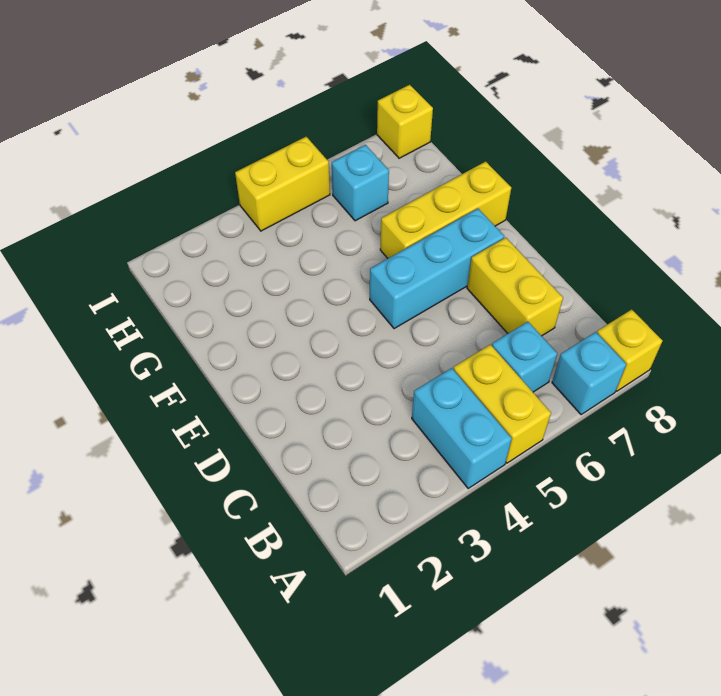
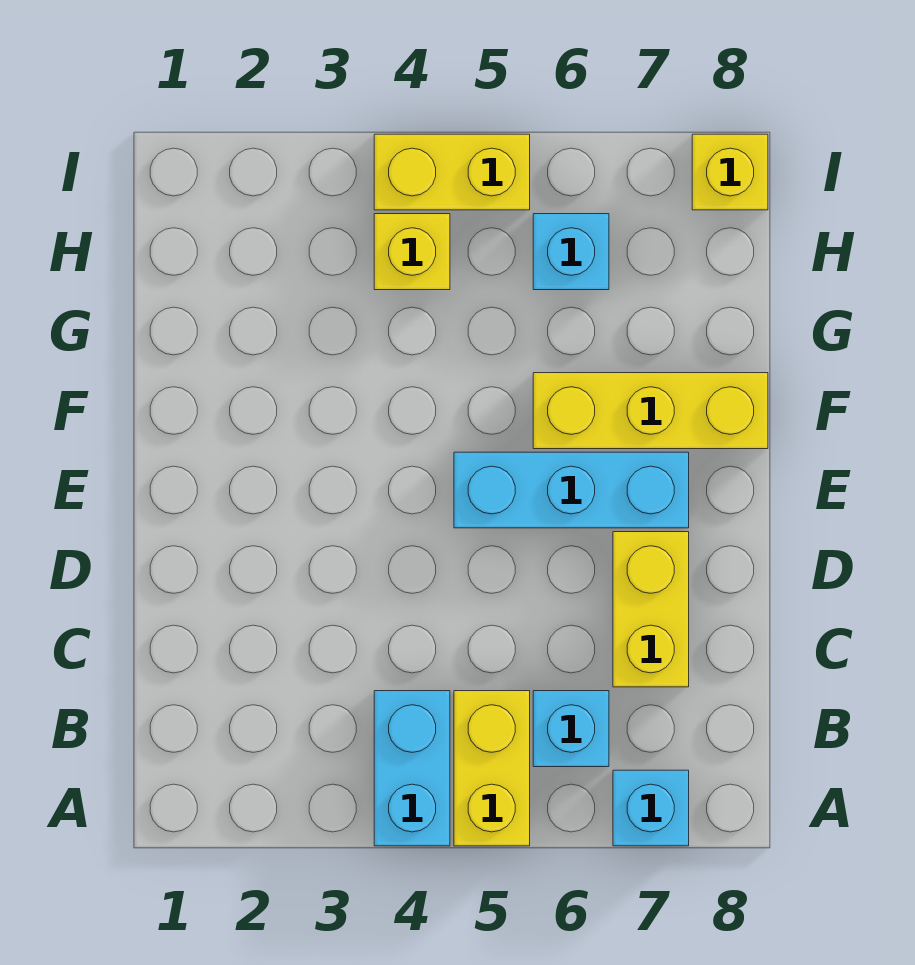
yellow 1x1 brick [597,309,663,391] -> yellow 1x1 brick moved to [374,214,450,290]

